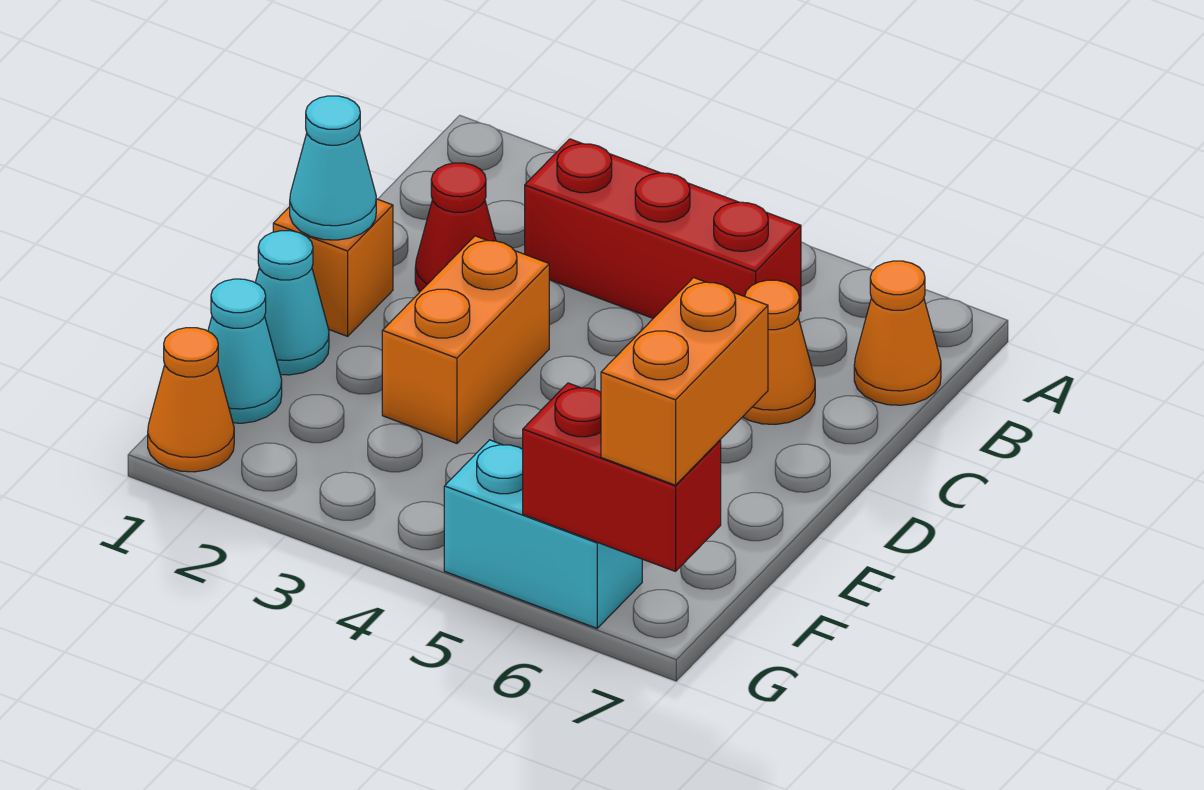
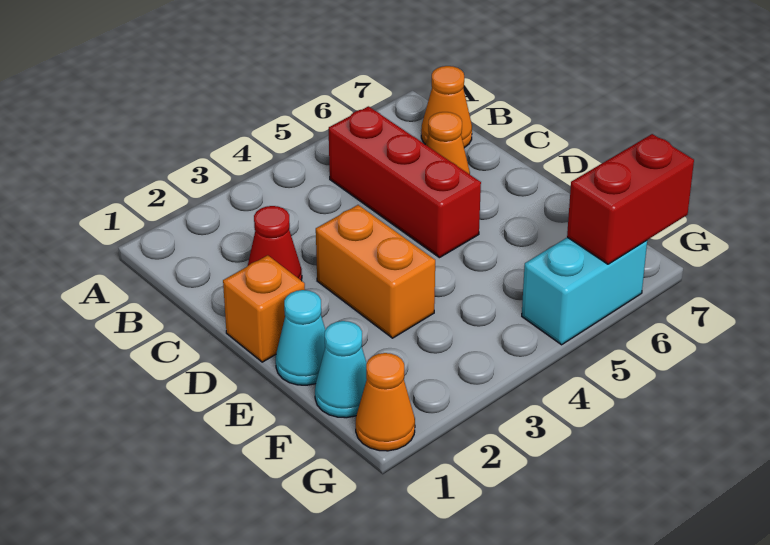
red 1x3 brick [525,139,801,318] -> red 1x3 brick turned to [329,106,481,258]
cyan 1x1 cone [290,96,376,240] -> none
orange 1x2 brick [601,278,768,485] -> none

